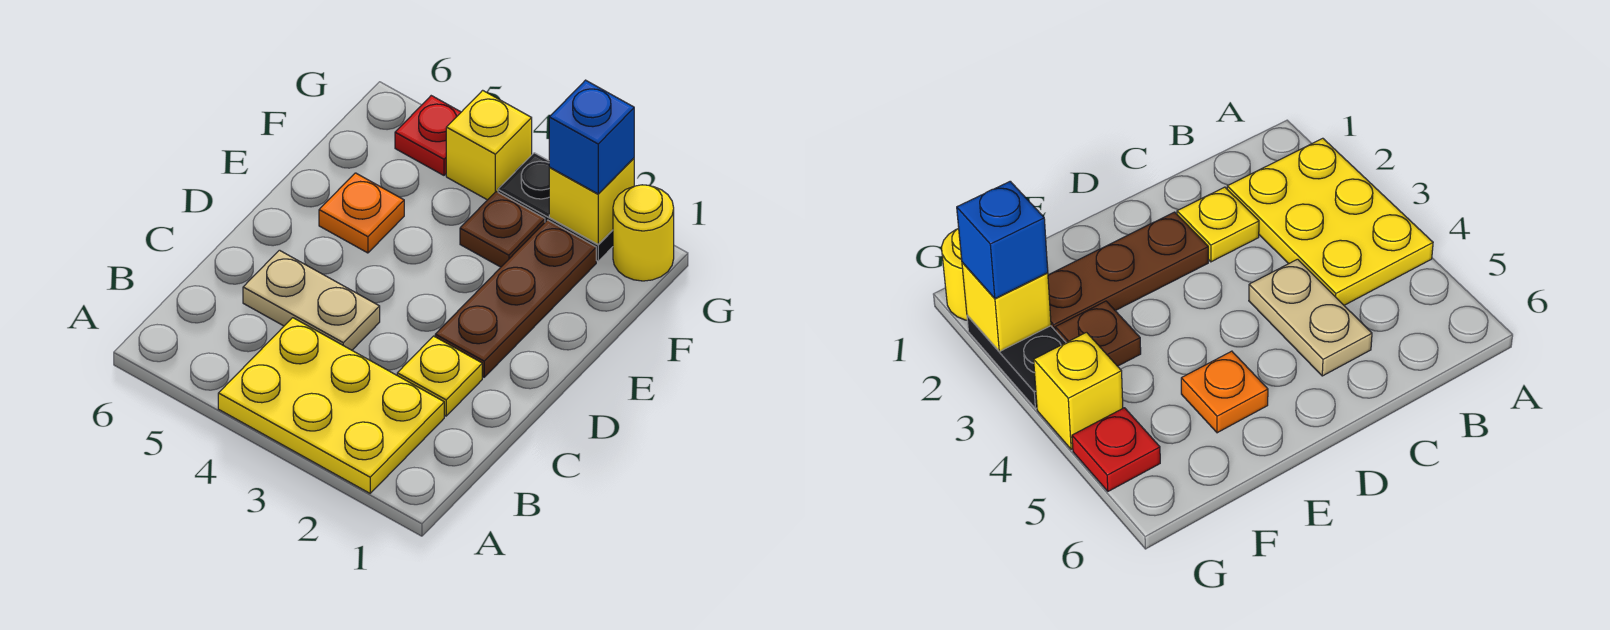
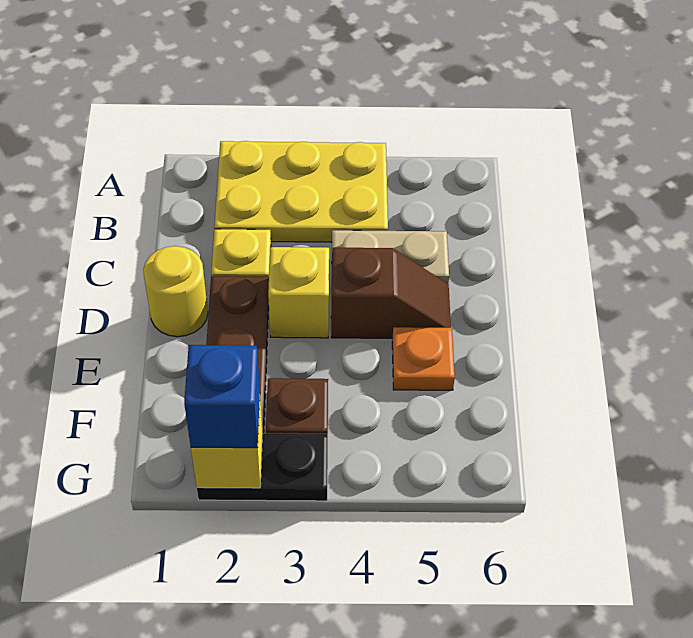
none -> brown 1x2 slope [331,248,451,338]
yellow 1x1 round brick [613,185,674,281] -> yellow 1x1 round brick moved to [143,246,208,337]
yellow 1x1 brick [446,90,532,200] -> yellow 1x1 brick moved to [268,247,329,338]
red 1x1 plate [395,96,461,175] -> none

